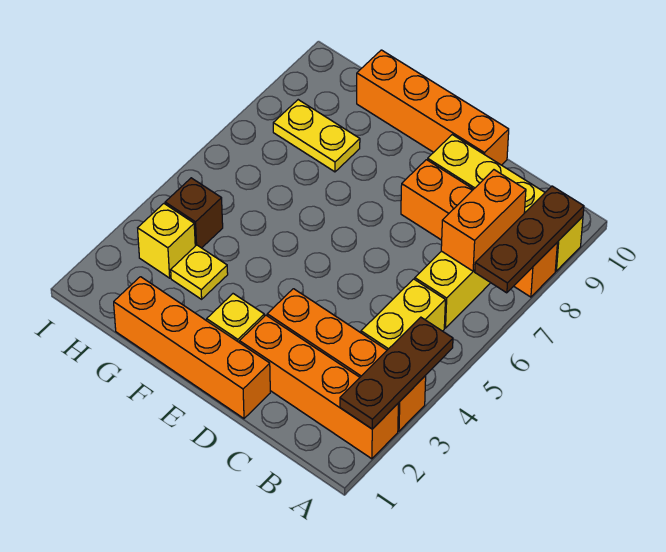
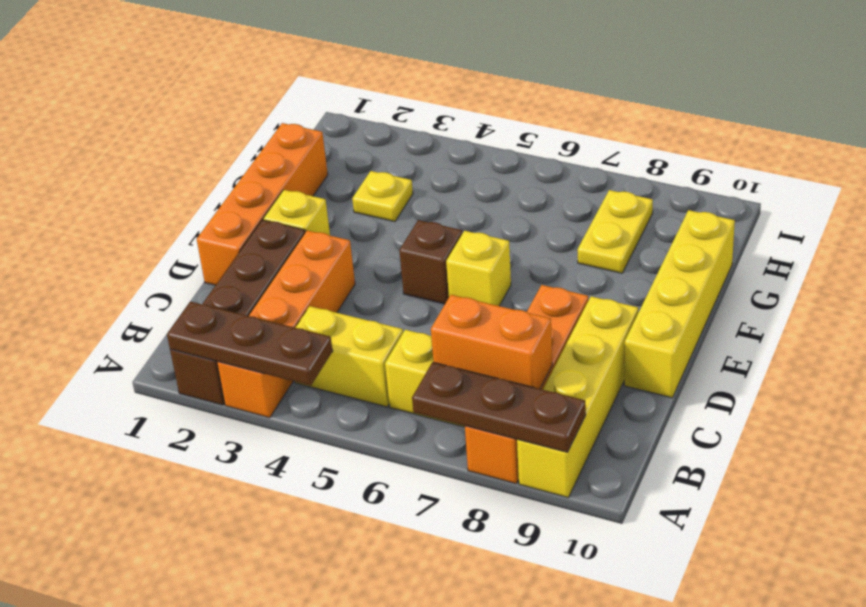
orange 1x4 brick [240,315,398,459] -> brown 1x4 brick [170,220,305,405]
orange 1x4 brick [357,50,509,165] -> yellow 1x4 brick [624,210,735,398]
yellow 1x1 brick [138,204,195,278] -> yellow 1x1 brick moved to [446,231,511,306]
brown 1x1 brick [165,178,223,248] -> brown 1x1 brick moved to [399,220,462,304]

